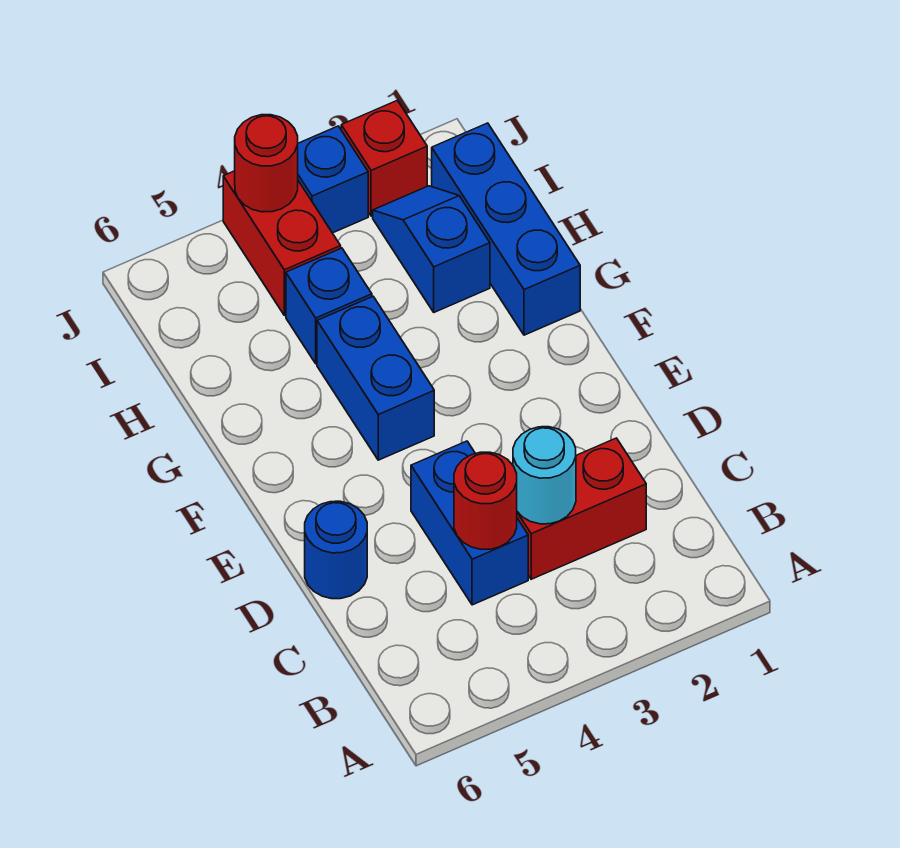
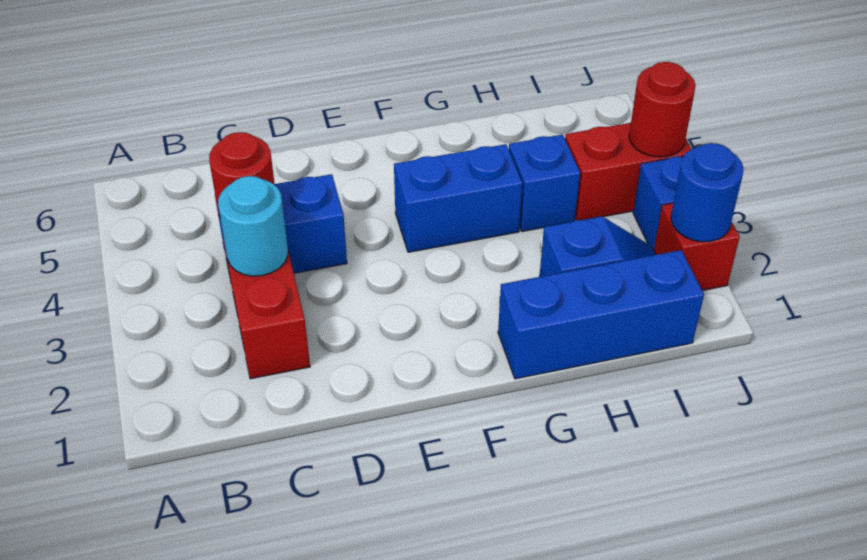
blue 1x1 round brick [305,501,367,599] -> blue 1x1 round brick moved to [671,143,744,242]

